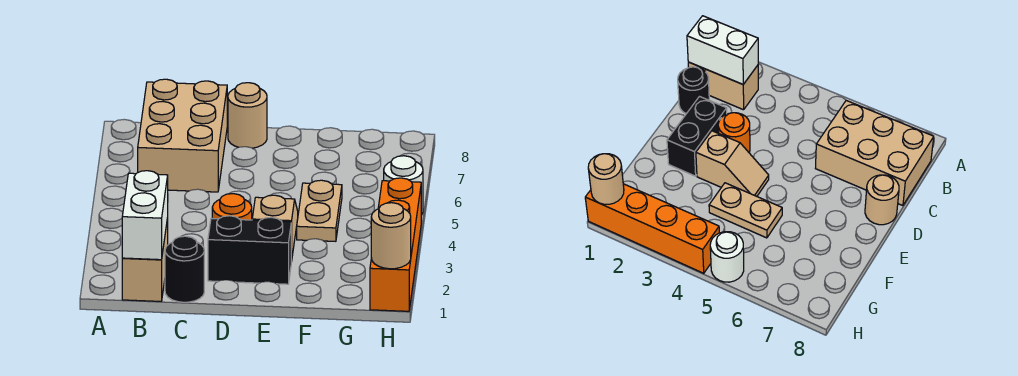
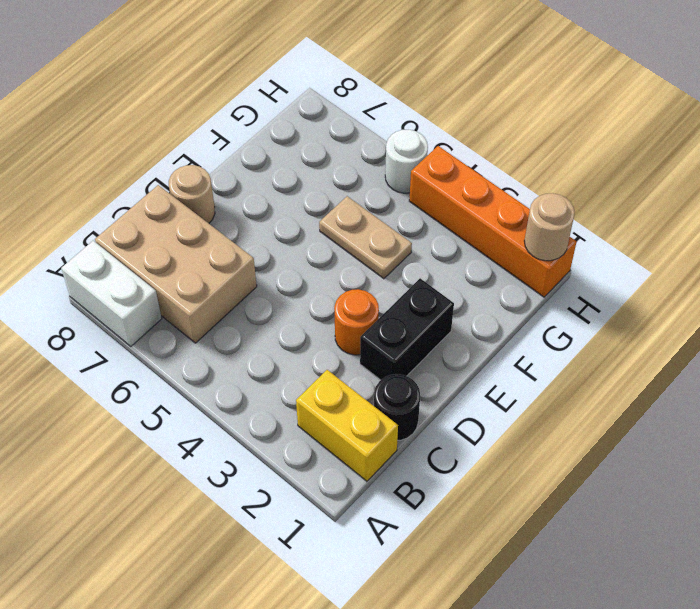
tan 1x2 brick [122,218,168,301] -> yellow 1x2 brick [296,370,398,481]
white 1x2 brick [122,171,168,260] -> white 1x2 brick moved to [61,241,162,346]
tan 1x2 slope [252,195,298,262] -> none

